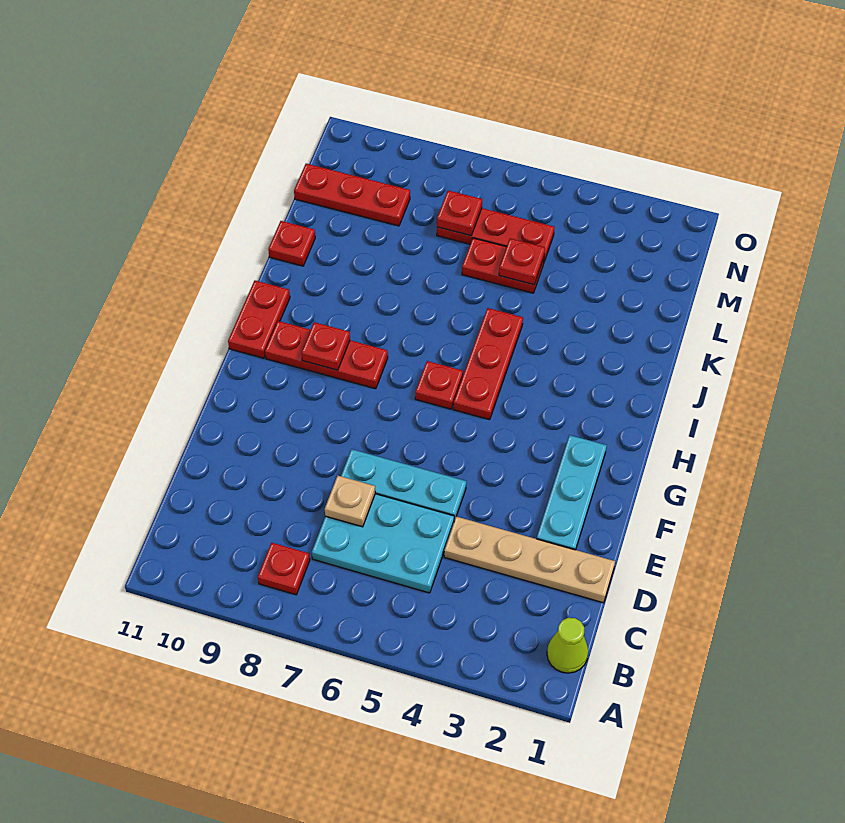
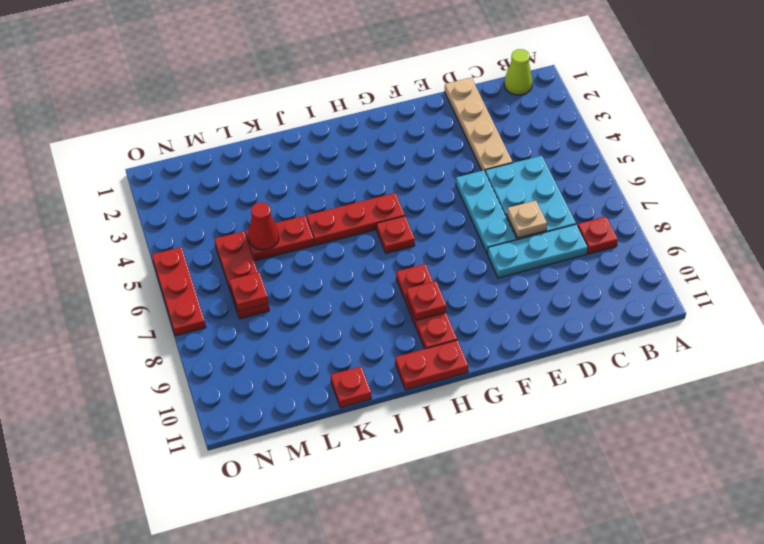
cyan 1x3 plate [537,435,607,550] -> cyan 1x3 plate moved to [488,224,588,278]
red 1x2 plate [462,238,544,293] -> red 1x2 plate turned to [245,216,314,261]
red 1x1 plate [499,238,545,285] -> red 1x1 cone [248,202,279,250]
red 1x3 plate [294,164,410,226] -> red 1x3 plate moved to [152,247,206,336]

